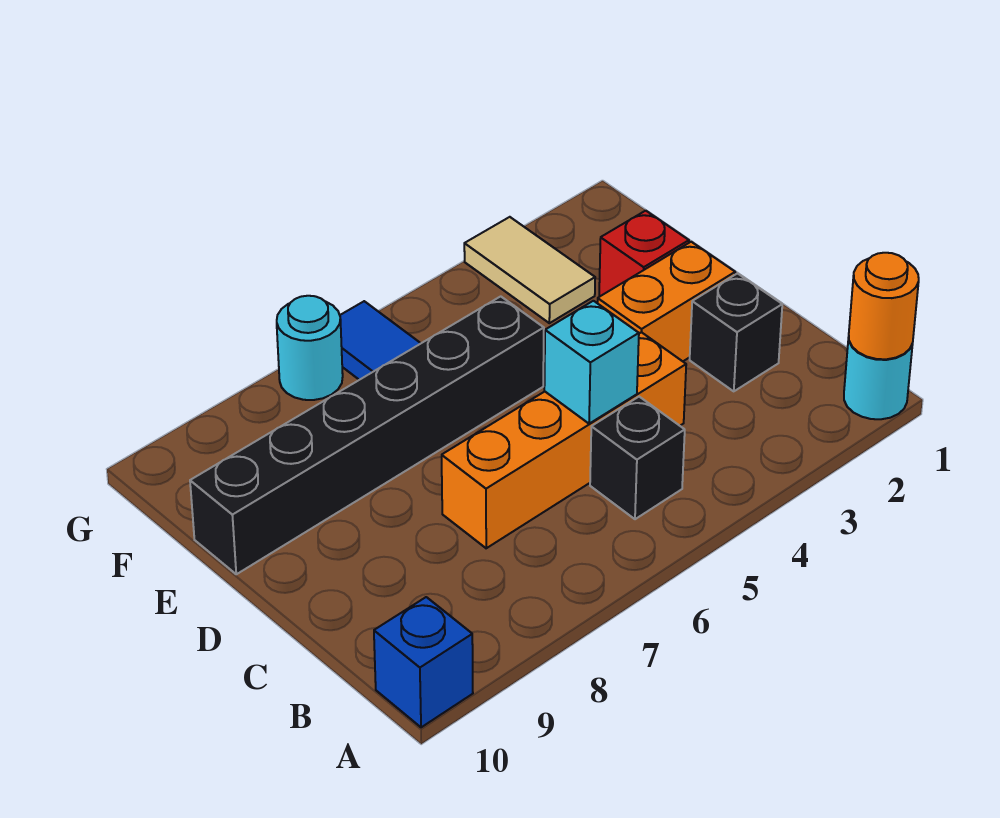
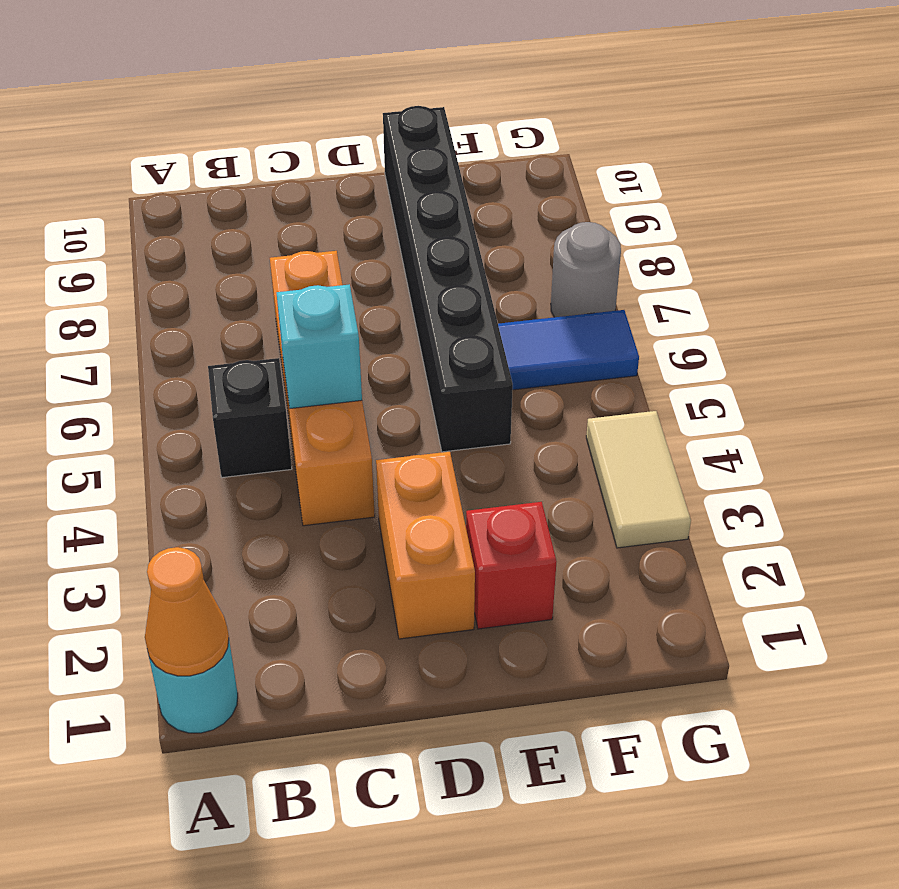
orange 1x1 round brick [849,253,919,359] -> orange 1x1 cone [145,547,229,676]
blue 1x1 brick [374,597,473,727] -> none
black 1x1 brick [690,274,782,391] -> none
tan 1x2 tile [464,217,595,323] -> tan 1x2 tile turned to [586,411,691,548]
cyan 1x1 round brick [277,296,343,400] -> grey 1x1 round brick [551,222,621,317]

